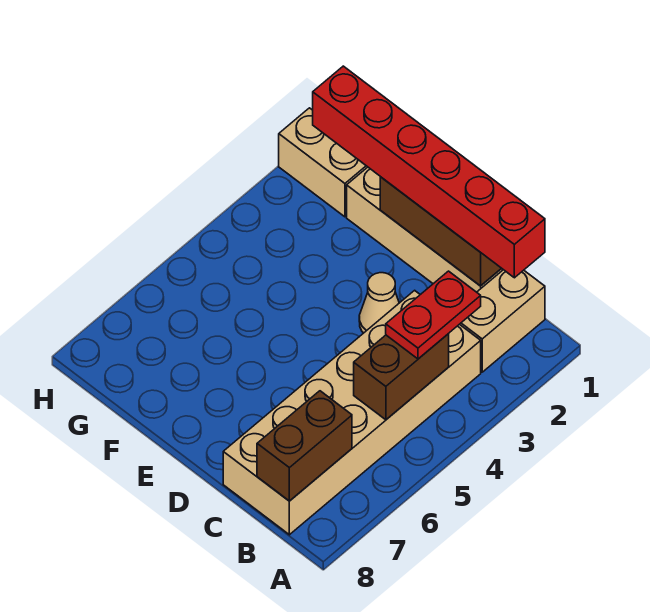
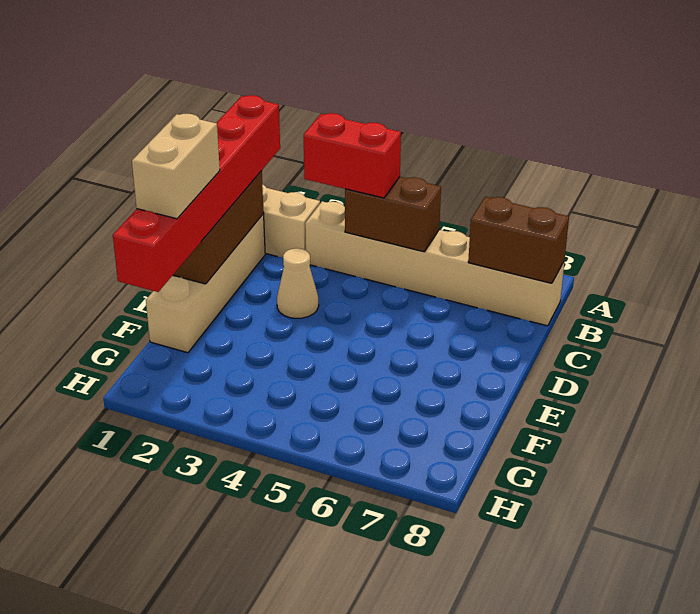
tan 2x6 brick [223,290,481,535] -> tan 1x6 brick [305,201,564,326]
red 1x2 plate [386,271,481,359] -> red 1x2 brick [304,113,401,198]
tan 1x2 brick [279,108,367,217] -> tan 1x2 brick moved to [132,114,220,219]

